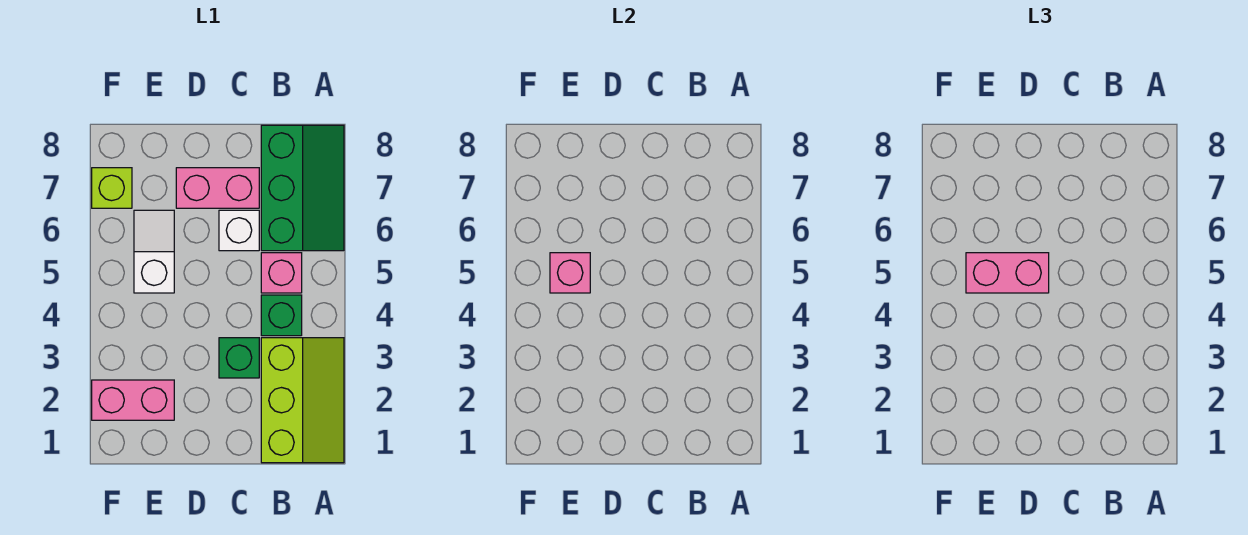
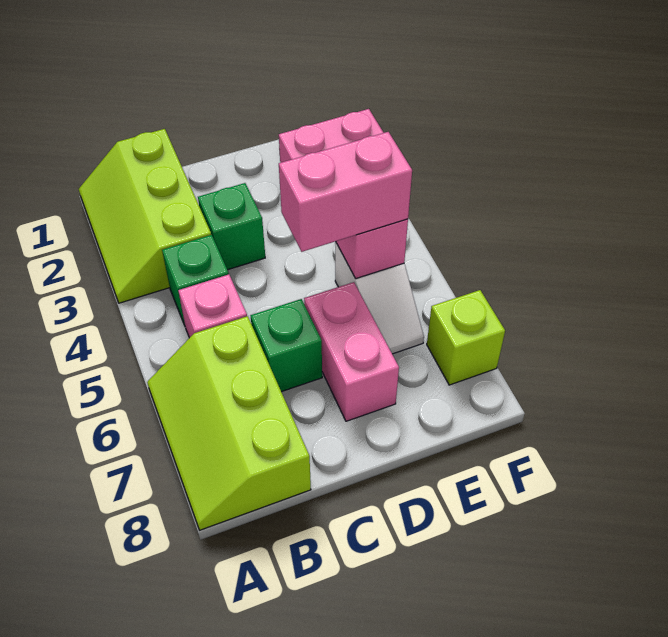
green 2x3 slope [261,125,344,251] -> lime 2x3 slope [147,316,311,530]
white 1x1 brick [219,210,259,251] -> green 1x1 brick [251,299,322,392]
pink 1x2 brick [176,168,259,208] -> pink 1x2 brick turned to [304,282,399,421]

